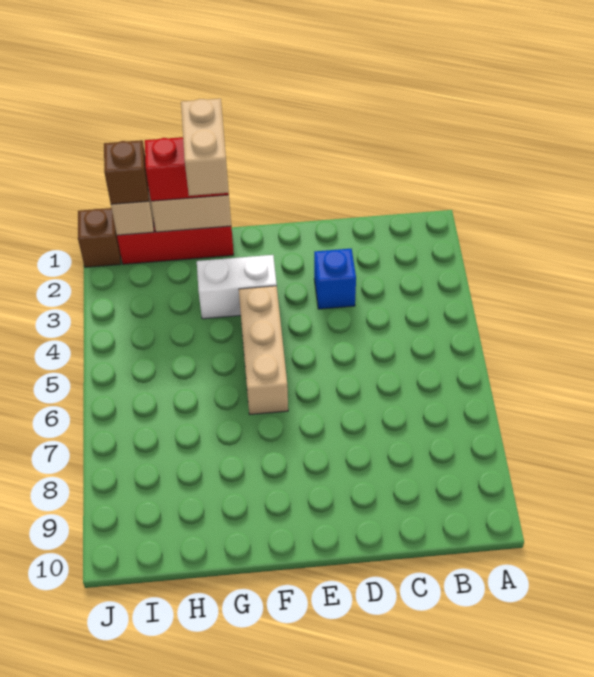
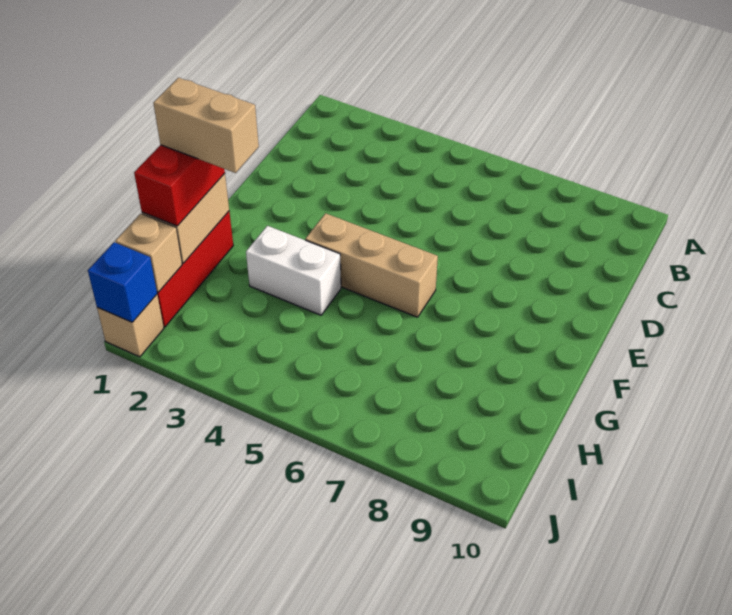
blue 1x1 brick [314,249,356,309] -> blue 1x1 brick moved to [88,242,157,322]
white 1x2 brick [197,255,277,319] -> white 1x2 brick turned to [246,226,341,315]
brown 1x1 brick [104,140,149,204] -> none
brown 1x1 brick [78,208,121,267] -> tan 1x1 brick [97,295,164,357]

